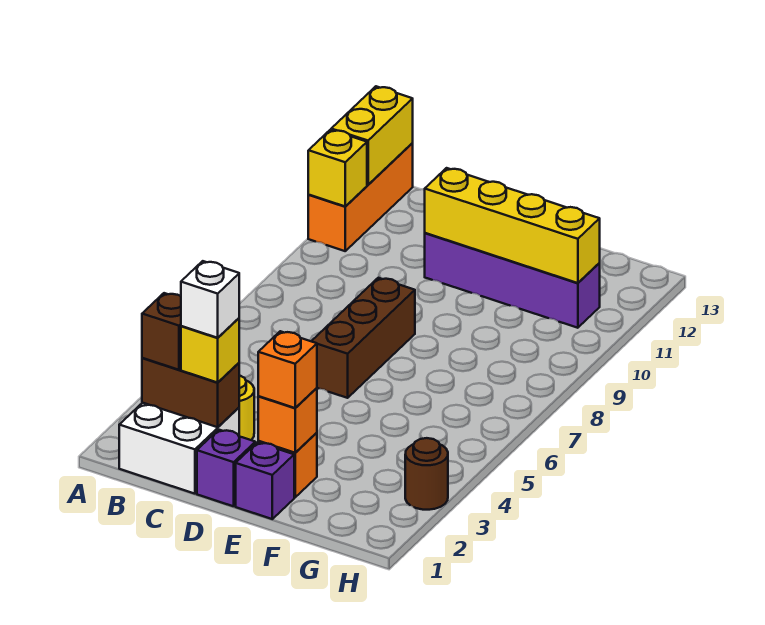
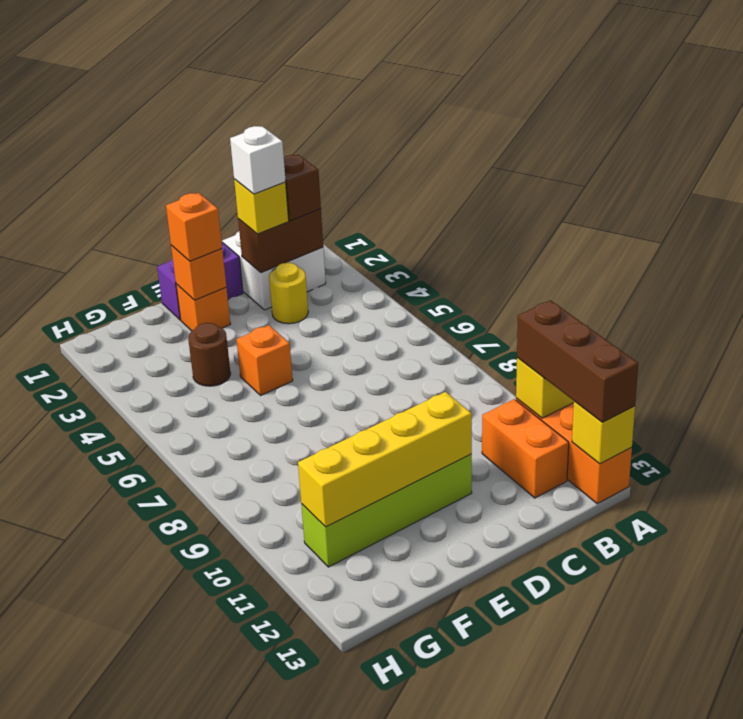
yellow 1x2 brick [331,86,413,185] -> yellow 1x1 brick [572,401,635,464]
none -> orange 1x2 brick [482,399,569,498]
brown 1x3 brick [311,278,415,398] -> brown 1x3 brick moved to [517,300,638,422]
purple 1x4 brick [425,233,600,328] -> lime 1x4 brick [301,454,472,567]
none -> orange 1x1 brick [236,325,293,396]
brown 1x1 round brick [405,438,448,510] -> brown 1x1 round brick moved to [188,323,231,386]

